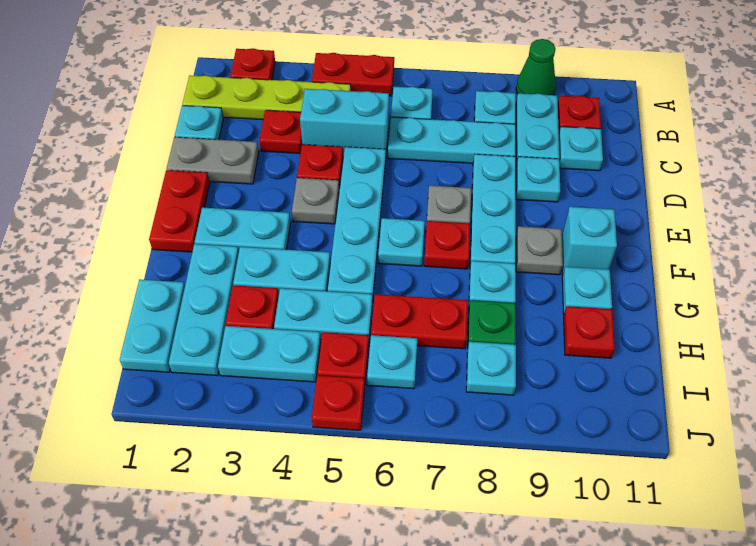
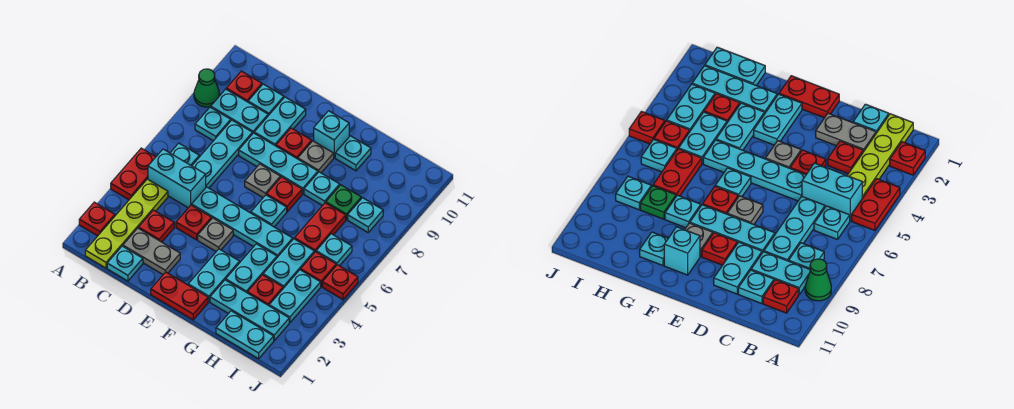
cyan 1x2 brick [300,89,389,156] -> cyan 1x2 brick turned to [148,149,206,208]
grey 1x2 plate [167,137,259,184] -> grey 1x2 plate turned to [123,228,180,275]
cyan 1x1 plate [516,157,560,202] -> cyan 1x2 plate [254,97,306,146]
red 1x1 plate [564,306,615,358] -> red 1x1 plate moved to [276,128,312,159]

